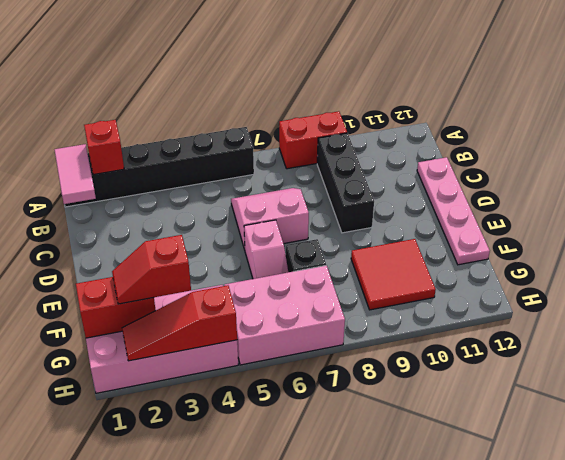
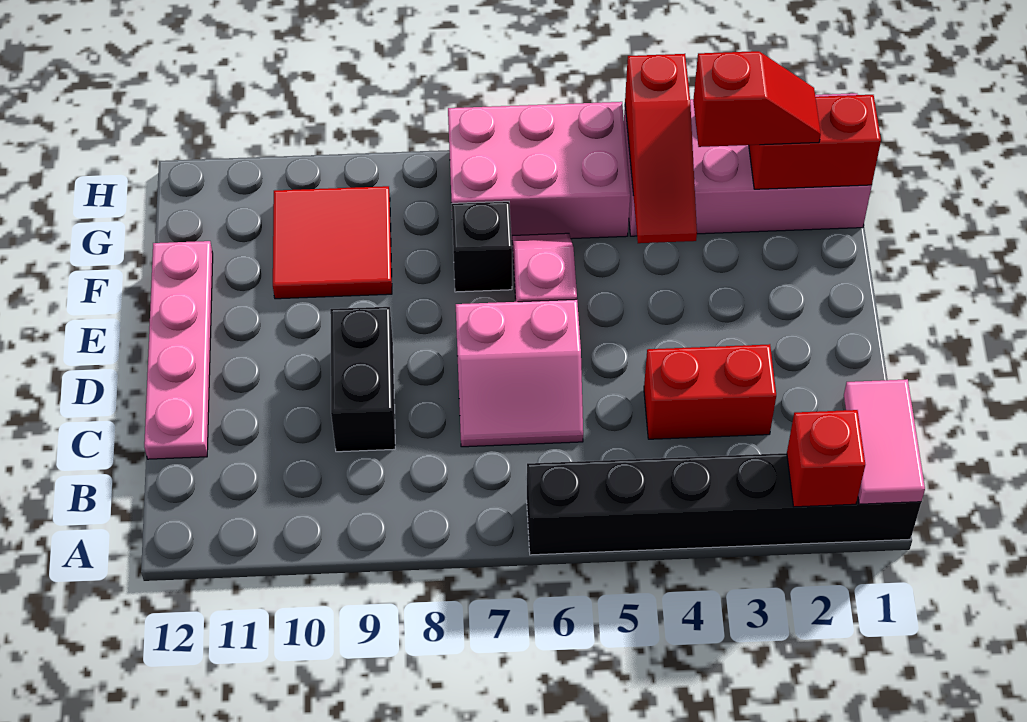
red 1x2 brick [279,111,347,169] -> red 1x2 brick moved to [644,344,776,439]
black 1x3 brick [317,133,374,233] -> black 1x2 brick [330,307,395,452]
red 1x3 slope [122,285,237,361] -> red 1x3 slope turned to [625,54,697,243]

